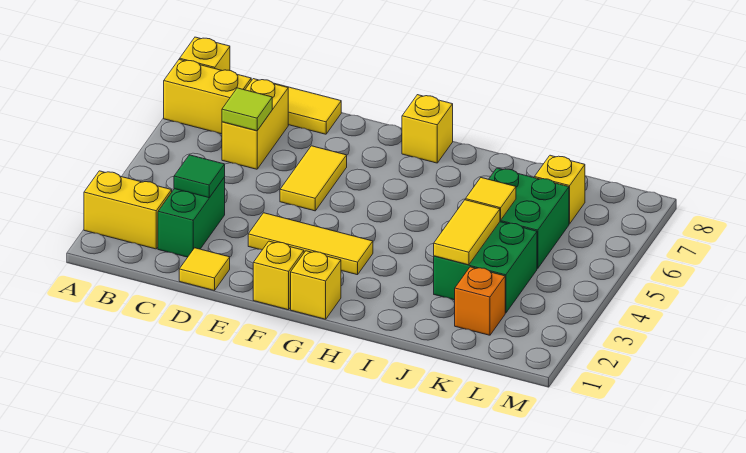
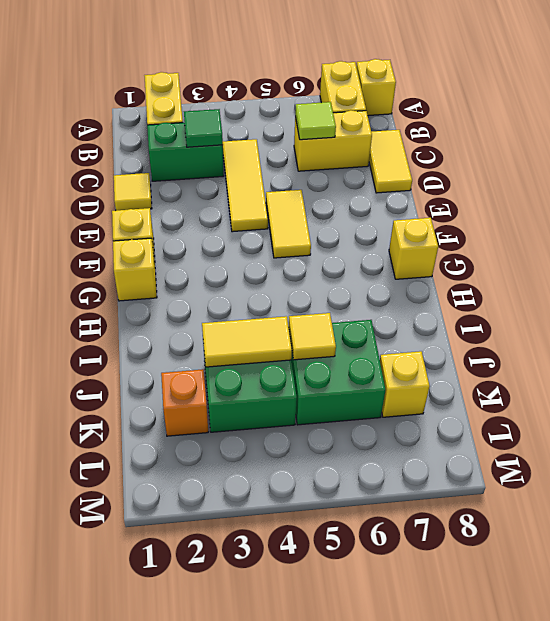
yellow 1x3 tile [248,213,373,275] -> yellow 1x3 tile moved to [223,139,268,232]
yellow 1x2 tile [280,146,347,211] -> yellow 1x2 tile turned to [266,190,311,258]

